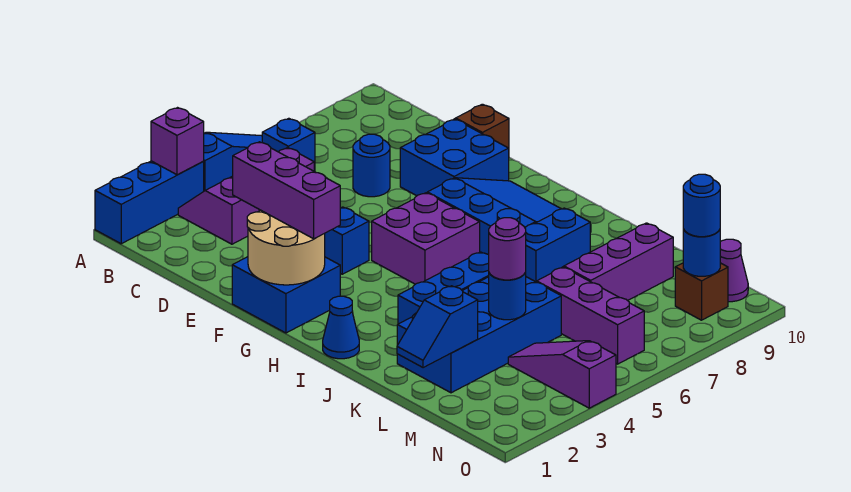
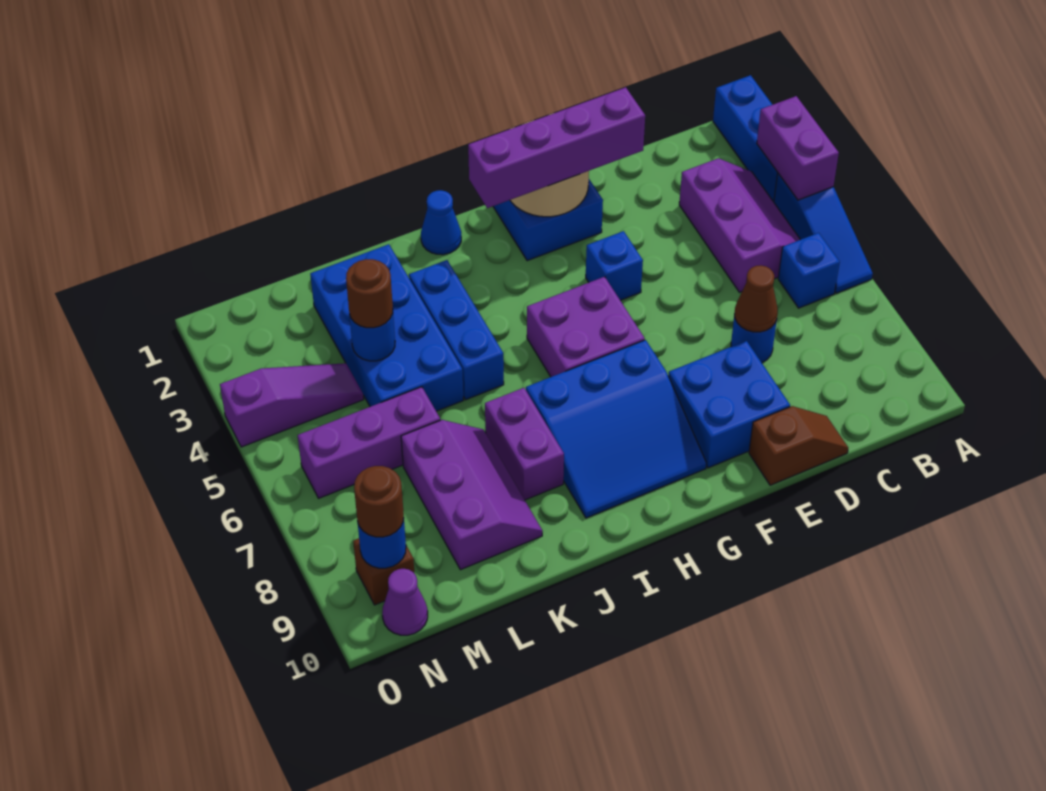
purple 1x1 brick [151,108,204,175] -> purple 1x2 brick [757,96,839,200]
none -> brown 1x1 cone [735,265,778,332]
purple 1x3 brick [233,142,340,239] -> purple 1x4 brick [468,87,645,208]
blue 1x2 brick [525,208,590,282] -> purple 1x2 brick [485,388,564,500]
blue 1x2 slope [397,286,478,368] -> none
purple 1x1 round brick [489,218,526,280] -> brown 1x1 round brick [346,259,393,328]
blue 1x1 round brick [683,174,720,237] -> brown 1x1 round brick [354,466,404,537]

